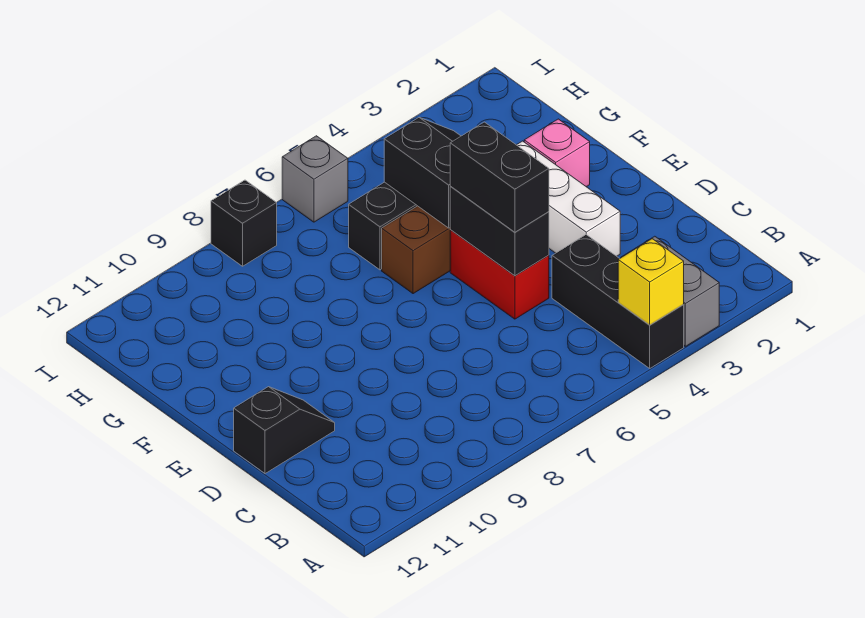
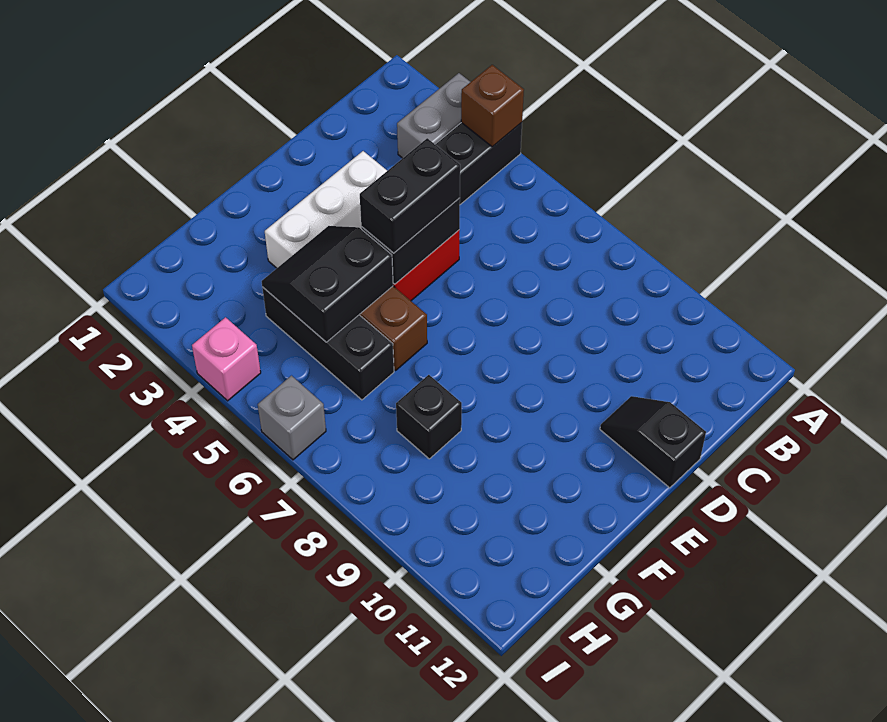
yellow 1x1 brick [618,239,684,325] -> brown 1x1 brick [461,65,524,147]
pink 1x1 brick [524,119,590,187] -> pink 1x1 brick moved to [192,317,261,401]
black 1x1 brick [211,180,277,266] -> black 1x1 brick moved to [396,375,462,459]

